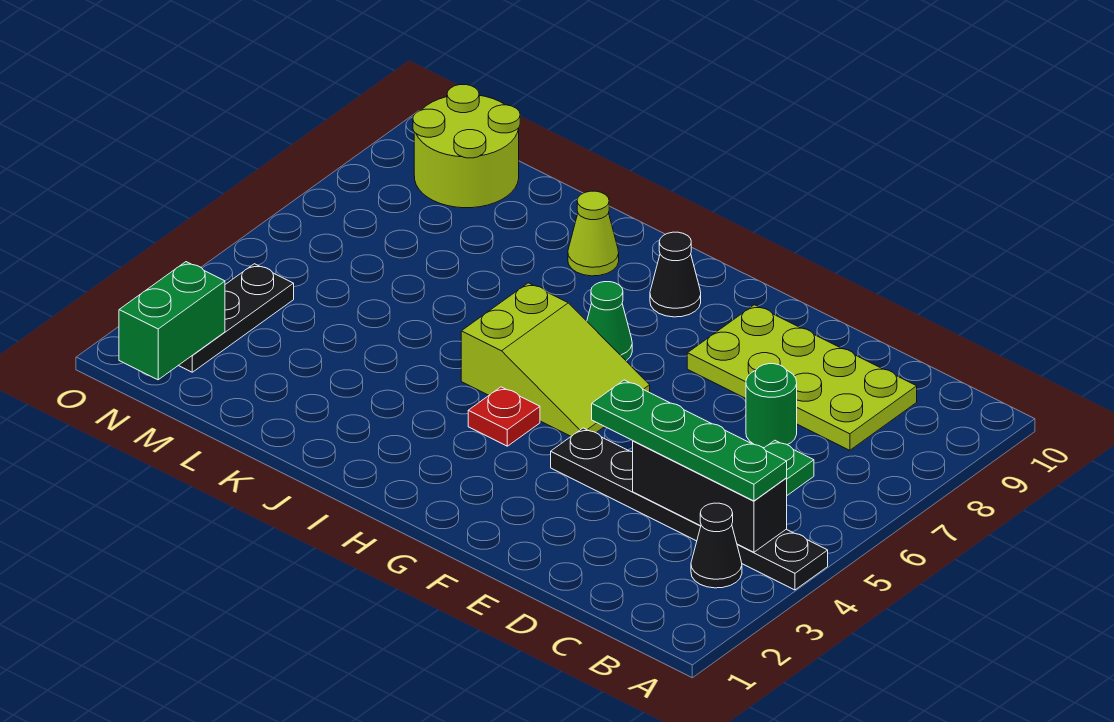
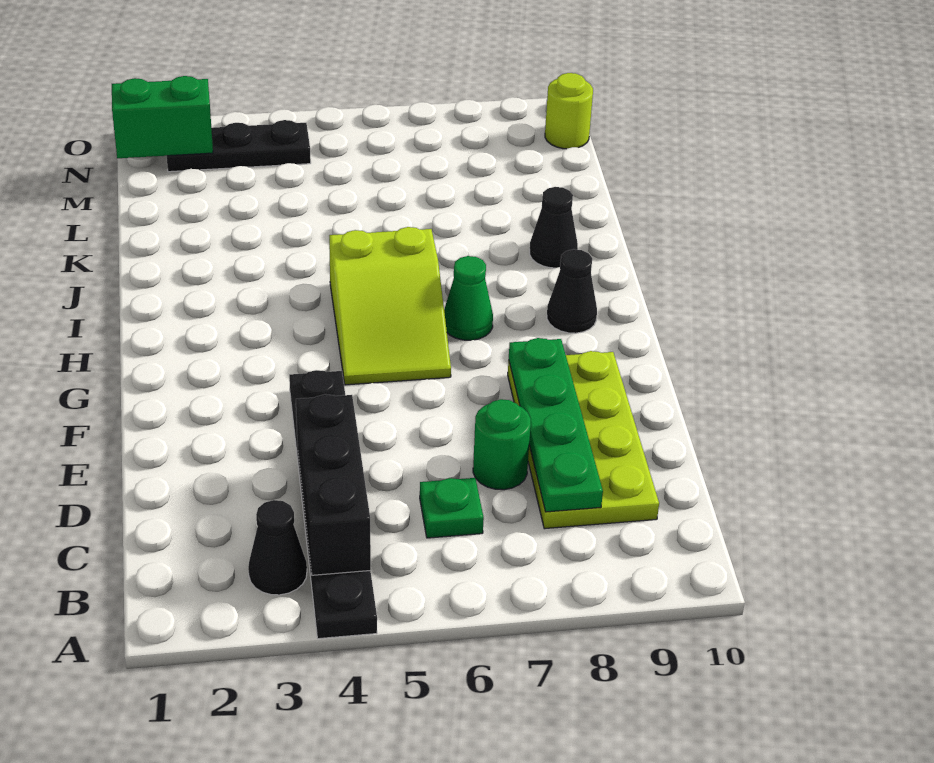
green 1x4 plate [592,380,787,501] -> green 1x4 plate moved to [509,338,603,512]
red 1x1 plate [468,387,540,446] -> none
lime 1x1 cone [568,191,619,276] -> black 1x1 cone [530,187,578,268]
lime 2x2 round brick [413,85,520,208] -> lime 1x1 round brick [545,73,593,149]

